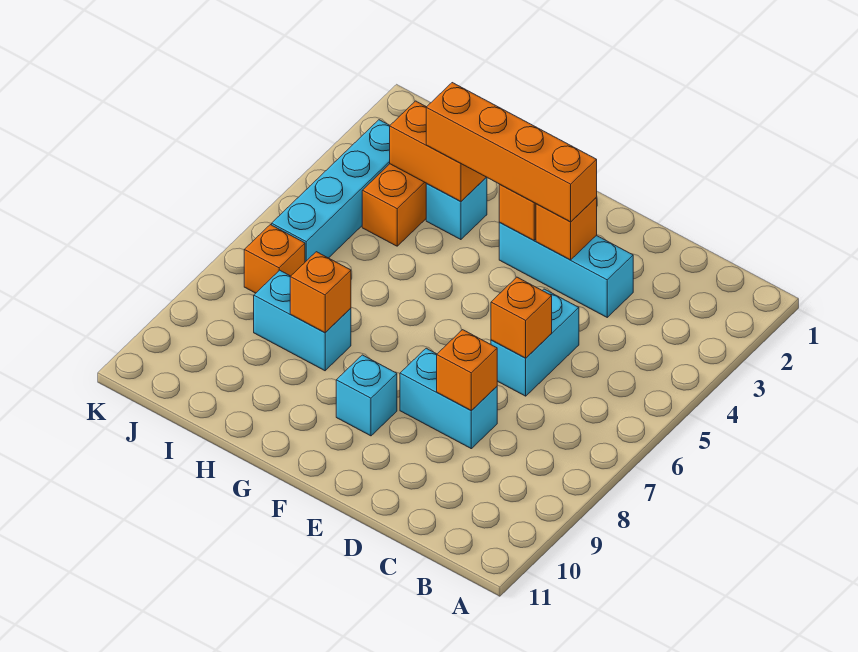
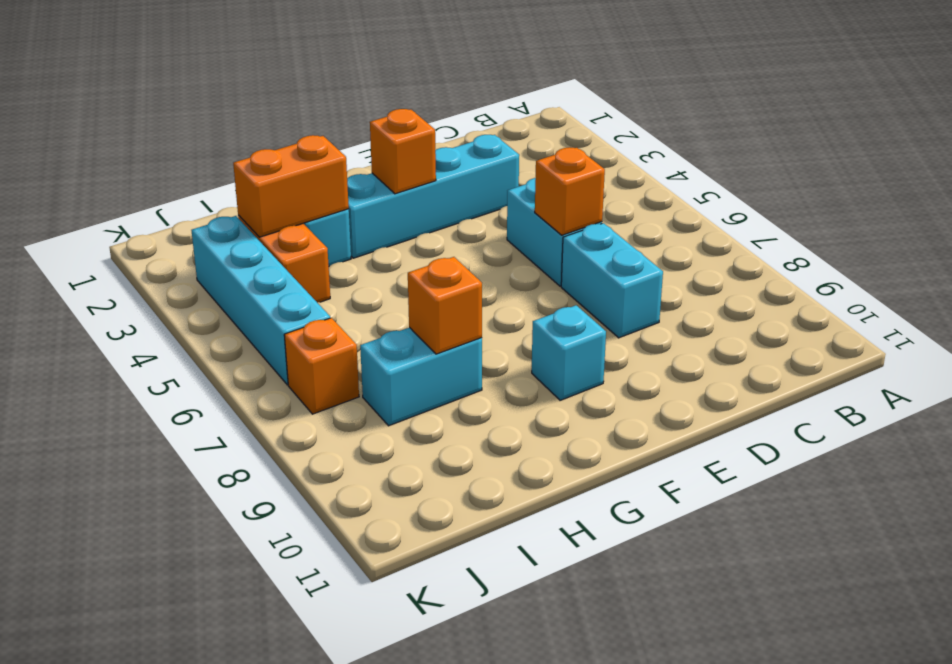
cyan 1x3 brick [499,222,633,317] -> cyan 1x4 brick [347,135,519,258]
cyan 1x2 brick [400,348,497,449] -> cyan 1x2 brick turned to [561,223,663,338]
orange 1x1 brick [437,330,497,411] -> none
orange 1x1 brick [536,198,597,260] -> none
orange 1x4 brick [426,83,597,222] -> none

